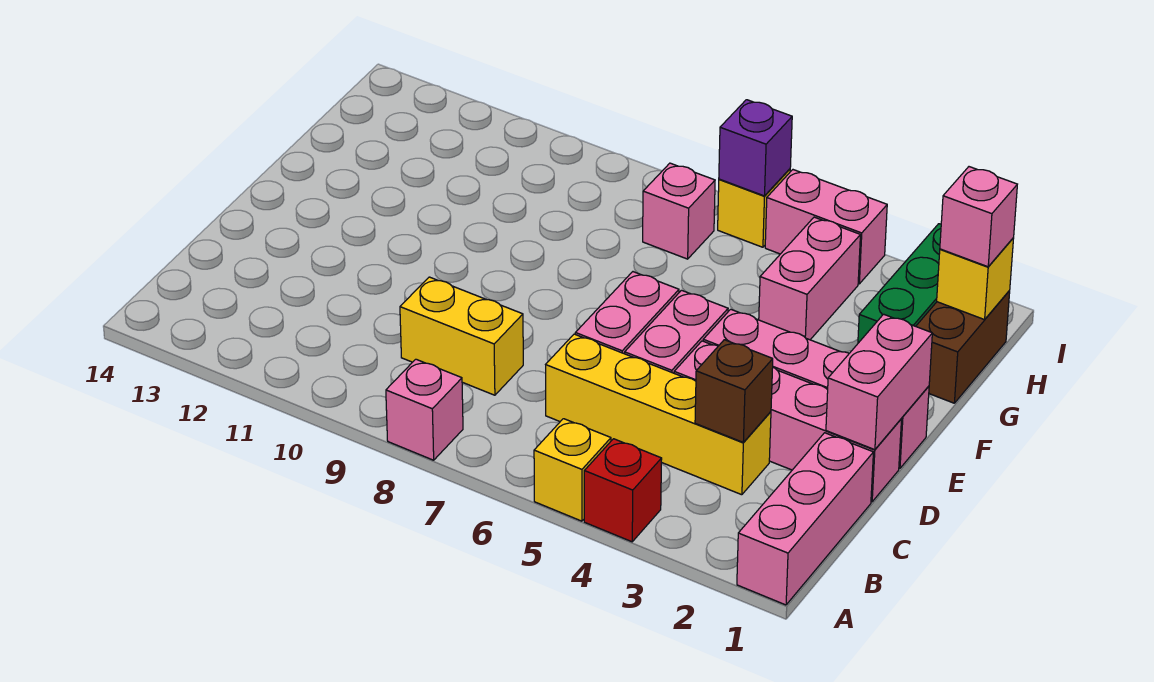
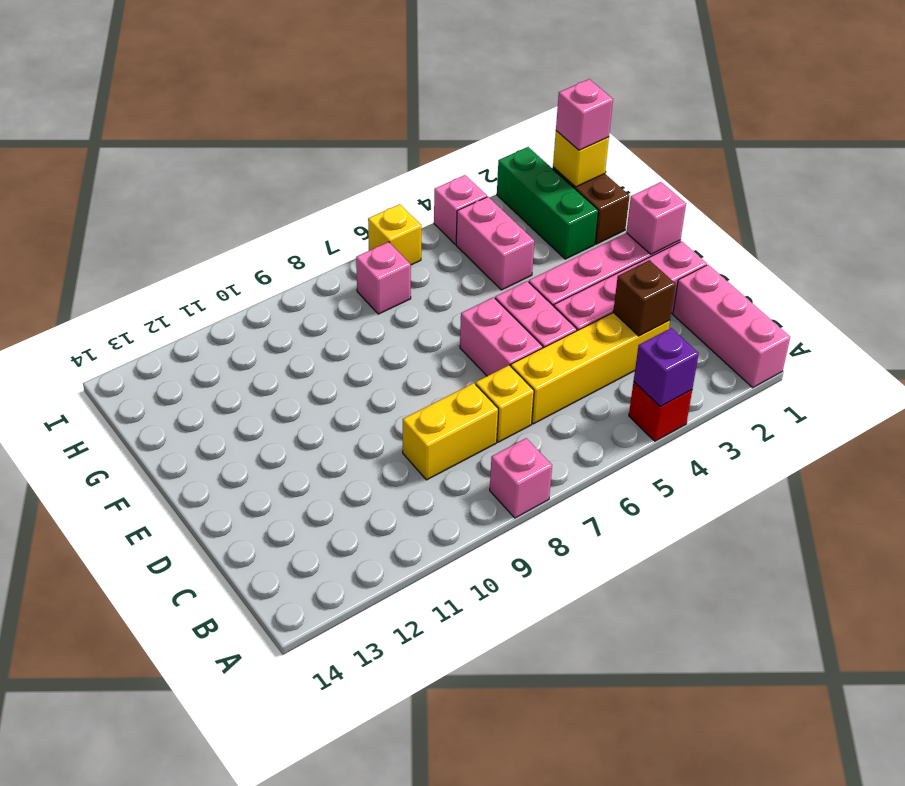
yellow 1x1 brick [534,419,611,521] -> yellow 1x1 brick moved to [476,365,534,442]
pink 1x2 brick [826,314,932,450] -> pink 1x1 brick [626,182,686,254]
pink 1x2 brick [765,170,887,284] -> pink 1x1 brick [434,175,487,244]
purple 1x1 brick [719,100,792,196] -> purple 1x1 brick moved to [634,328,699,407]

